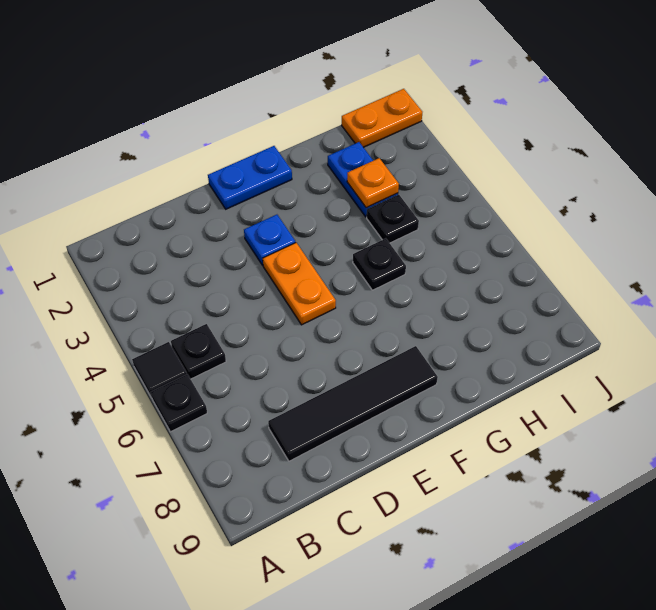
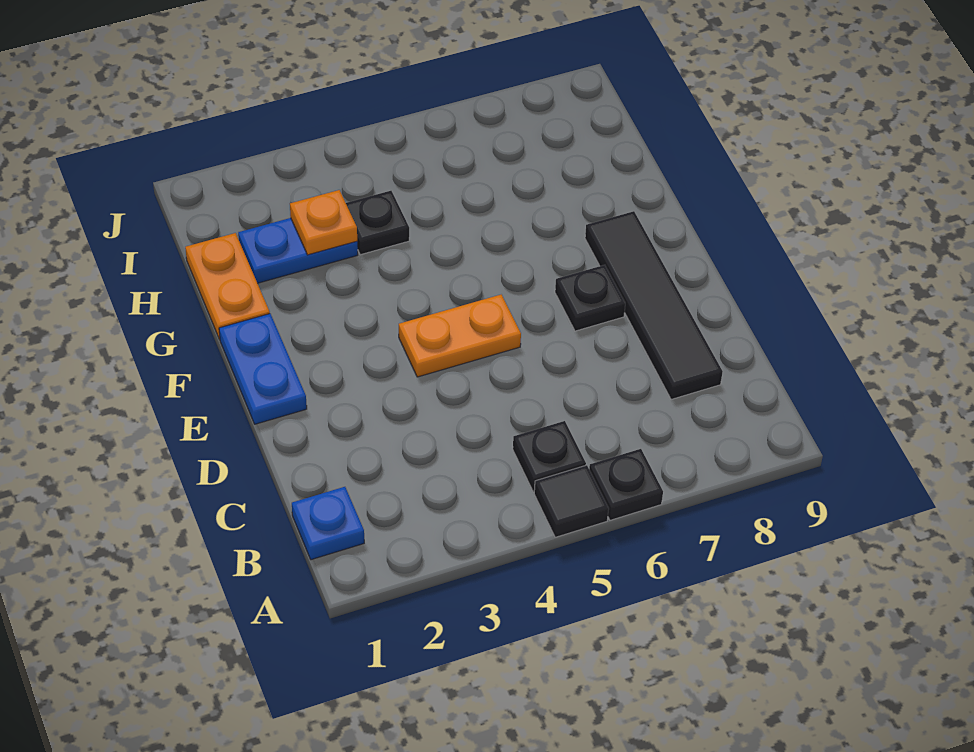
blue 1x1 plate [244,215,296,265] -> blue 1x1 plate moved to [292,487,364,560]
black 1x1 plate [353,238,406,290] -> black 1x1 plate moved to [555,265,625,331]
orange 1x2 plate [342,89,422,147] -> orange 1x2 plate moved to [185,233,270,339]

